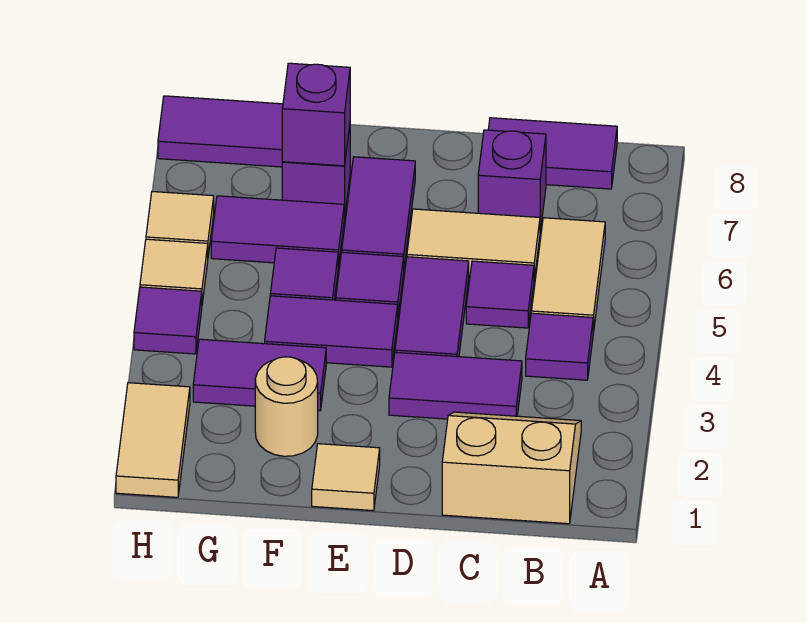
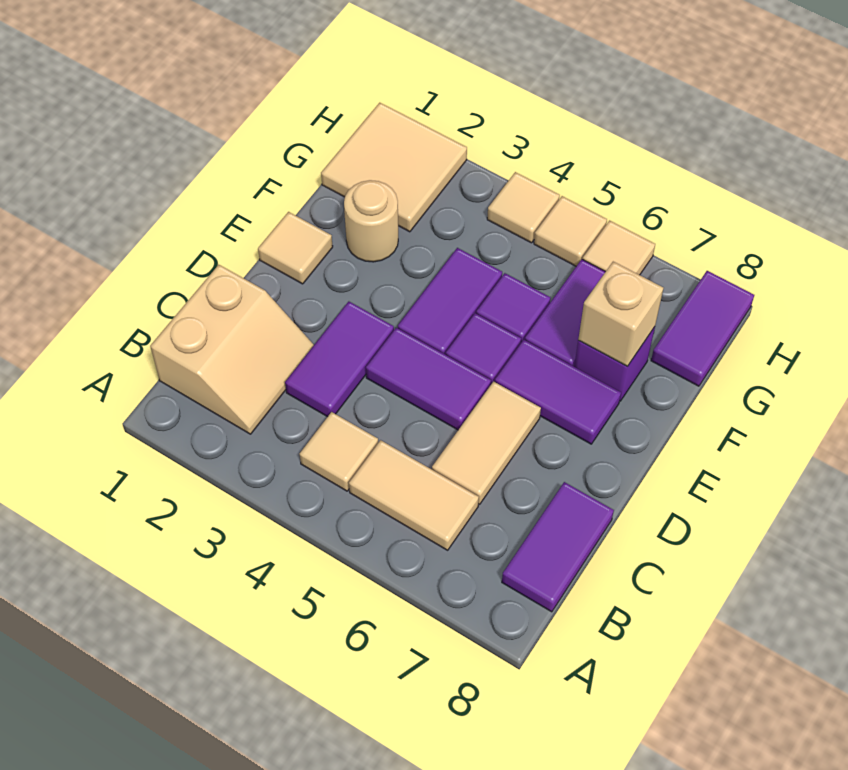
purple 1x1 tile [526,313,593,380] -> tan 1x1 tile [300,412,378,491]
purple 1x1 tile [466,261,534,328] -> none
purple 1x1 brick [478,130,546,231] -> none
purple 1x2 tile [193,339,326,411] -> none
purple 1x1 brick [282,63,350,166] -> tan 1x1 brick [578,262,663,367]
tan 1x2 tile [116,383,190,497] -> tan 2x2 tile [321,103,467,232]
purple 1x1 tile [134,287,202,354] -> tan 1x1 tile [487,172,560,243]

